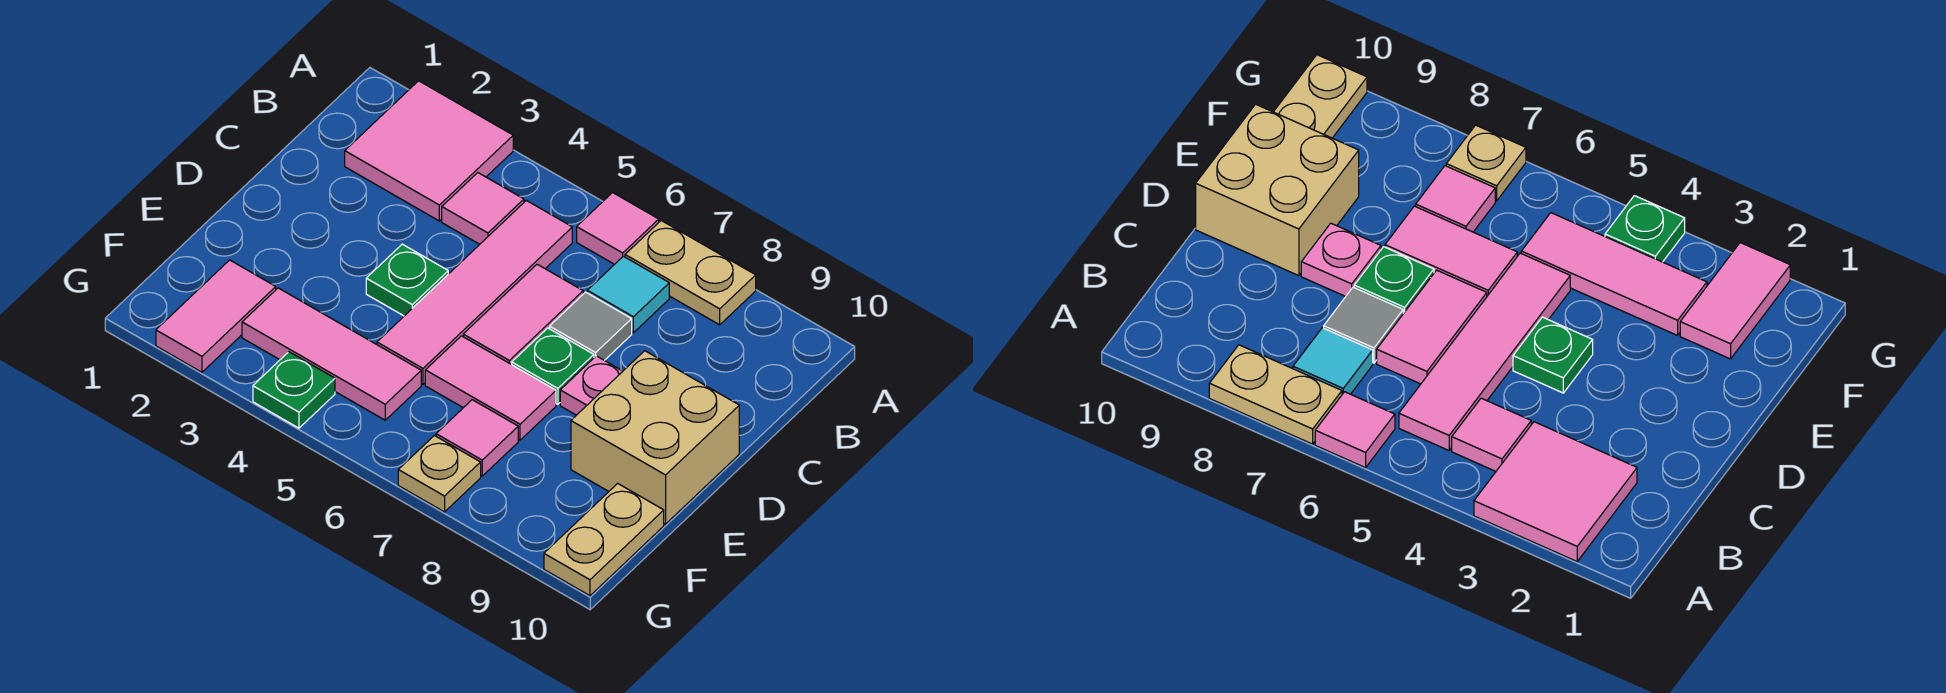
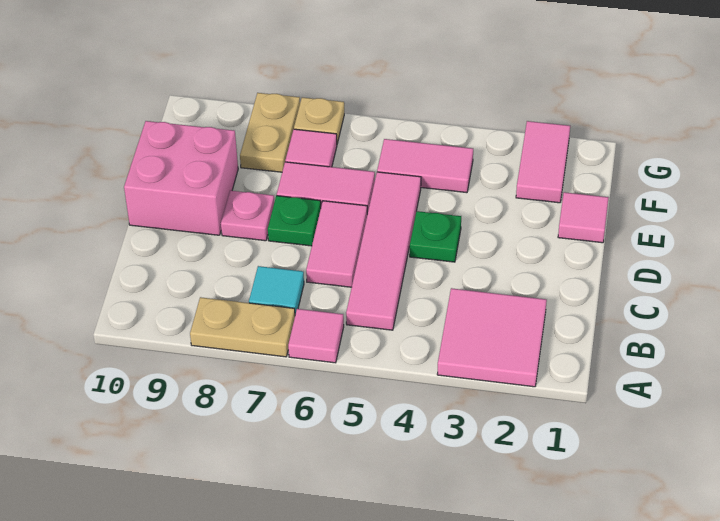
pink 1x1 tile [442,173,524,244] -> pink 1x1 tile moved to [558,192,609,243]
grey 1x1 tile [550,292,632,360] -> none
tan 2x2 brick [571,351,739,524] -> pink 2x2 brick [124,121,238,235]
pink 1x3 tile [242,288,421,420] -> pink 1x2 tile [377,139,473,193]
tan 1x2 plate [544,483,664,596] -> tan 1x2 plate moved to [240,93,300,172]
green 1x1 plate [253,352,335,428] -> none

